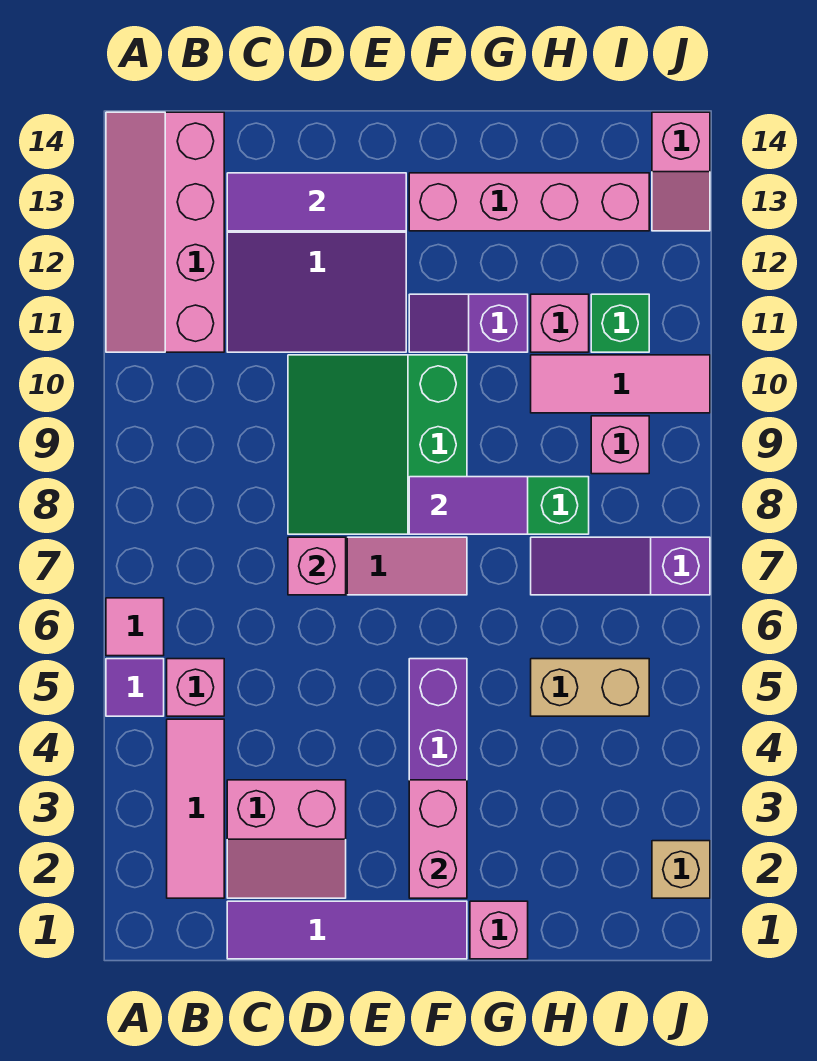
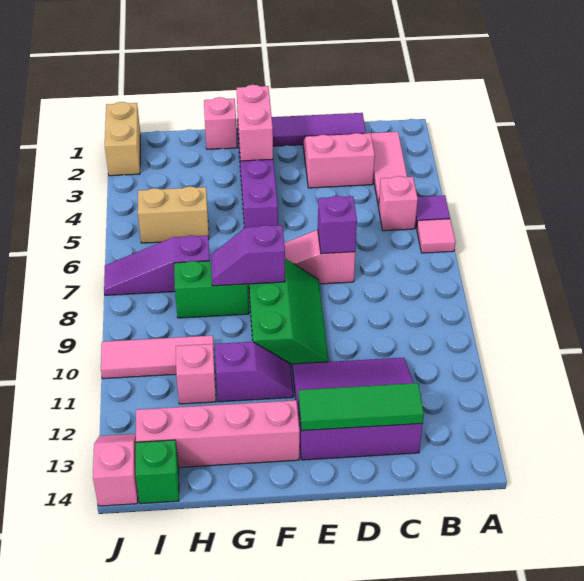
pink 2x4 slope [106,112,224,352] -> none
purple 1x3 tile [227,173,406,231] -> green 1x3 tile [299,383,424,431]
pink 1x1 brick [288,537,346,595] -> purple 1x1 brick [318,196,357,254]
green 3x3 slope [288,355,467,534] -> green 2x3 slope [249,258,328,368]
purple 1x2 tile [409,477,528,534] -> purple 1x2 slope [211,225,285,286]
purple 1x3 slope [531,537,710,595] -> purple 1x3 slope turned to [104,235,210,295]
pink 1x1 brick [591,416,649,474] -> none
green 1x1 brick [591,294,649,352] -> green 1x1 brick moved to [136,440,179,504]
tan 1x1 brick [652,841,710,898] -> tan 1x2 brick [105,102,140,176]

